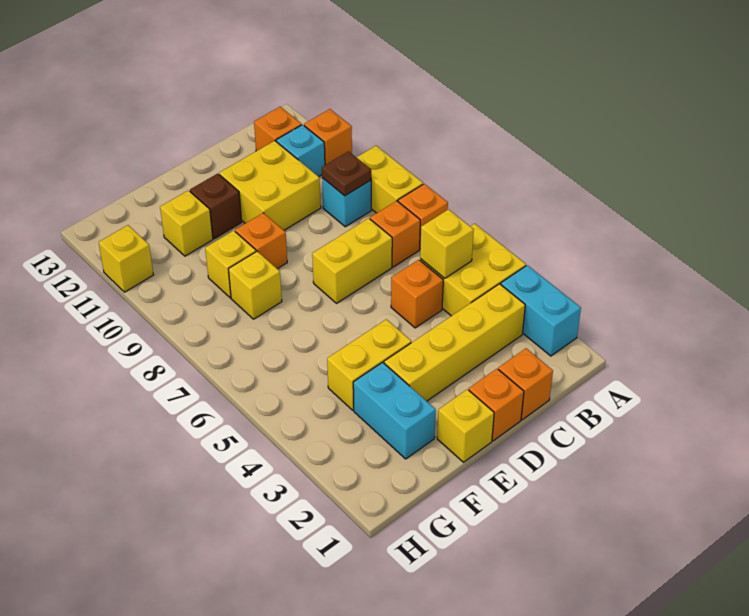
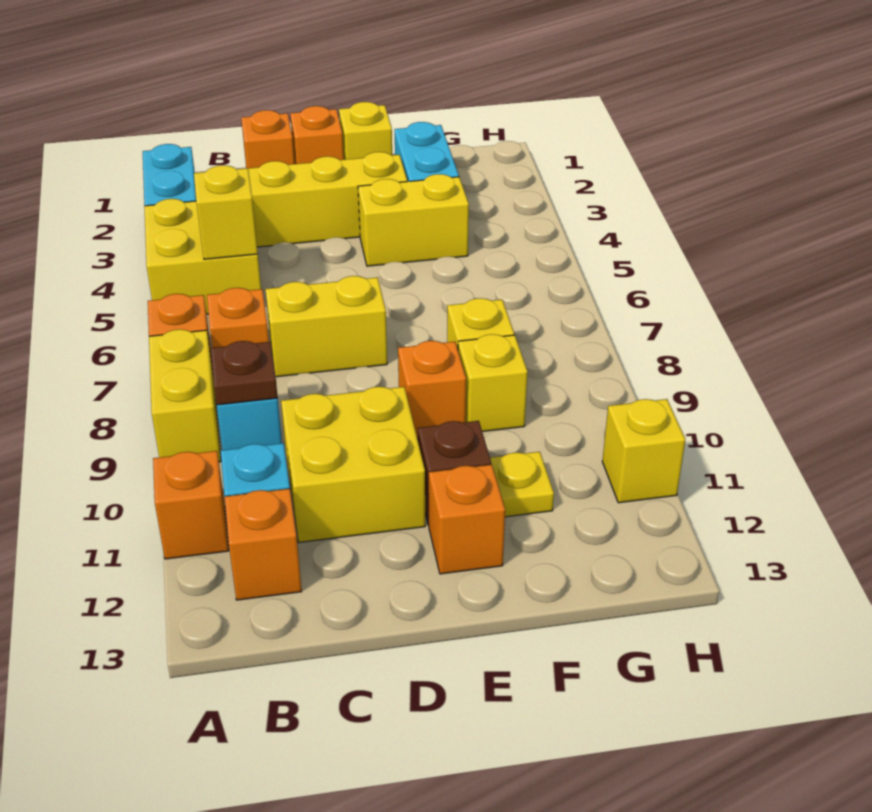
orange 1x1 brick [391,260,443,328] -> orange 1x1 brick moved to [429,465,505,574]
yellow 1x1 brick [160,190,213,256] -> yellow 1x1 plate [490,452,554,517]

